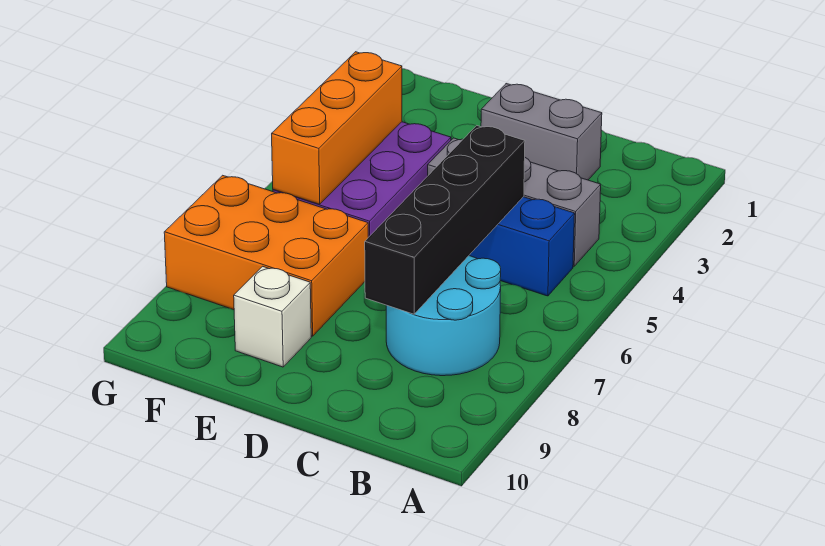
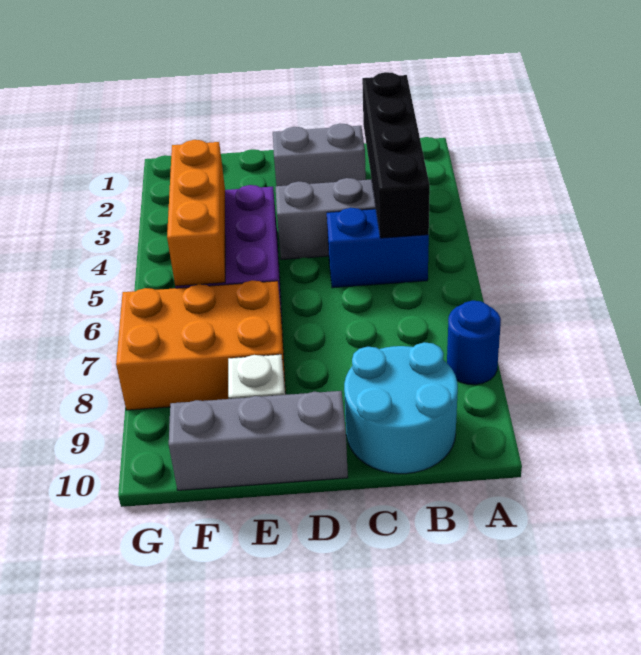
none -> blue 1x1 round brick [447,301,501,385]
cyan 2x2 round brick [386,256,501,376] -> cyan 2x2 round brick moved to [344,342,458,474]
black 1x4 brick [365,126,525,314] -> black 1x4 brick moved to [362,72,430,238]
none -> grey 1x3 brick [169,391,348,490]

